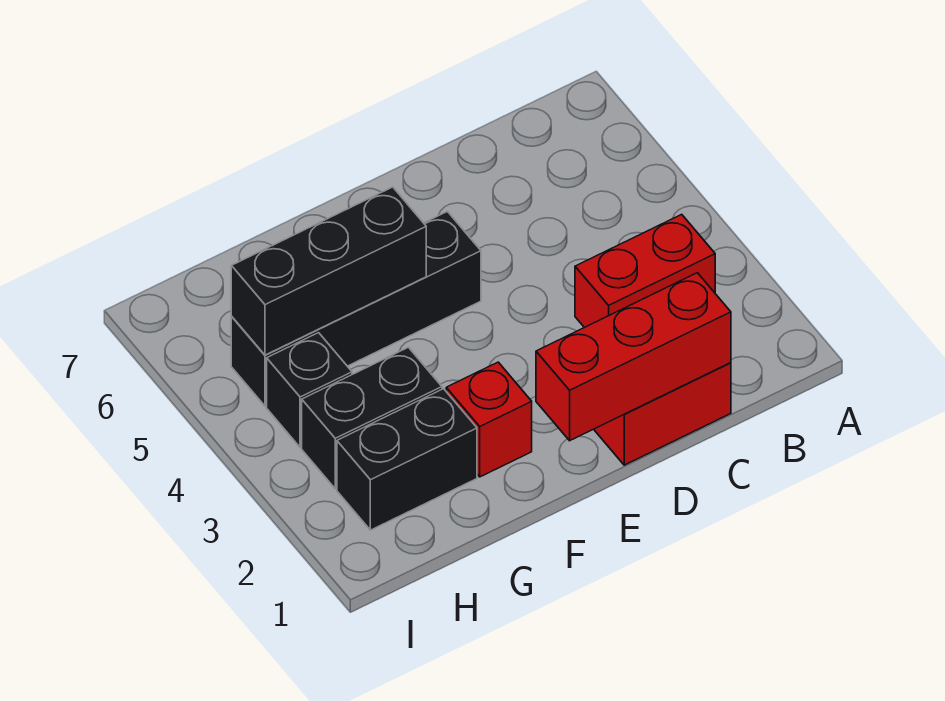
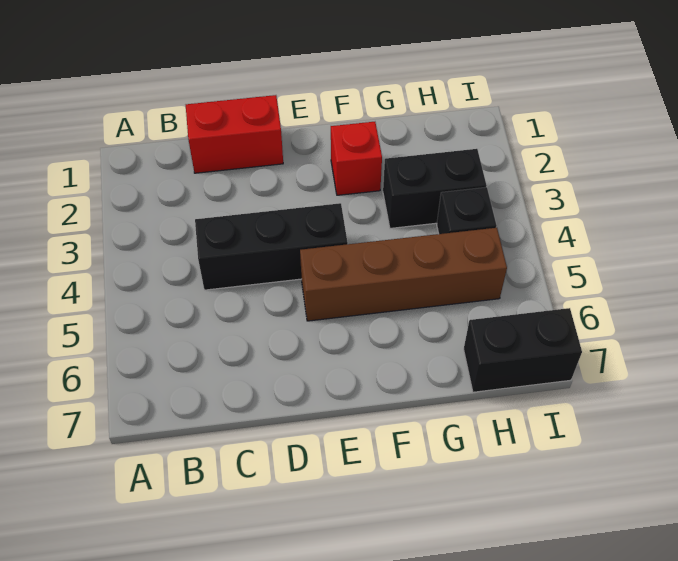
red 1x2 brick [575,214,715,328] -> none
red 1x3 brick [536,273,731,441] -> none
black 1x4 brick [231,212,481,406] -> brown 1x4 brick [300,228,507,321]
black 1x3 brick [231,187,426,355] -> black 1x3 brick moved to [195,203,348,290]
black 1x2 brick [337,389,477,530] -> black 1x2 brick moved to [464,308,582,392]

